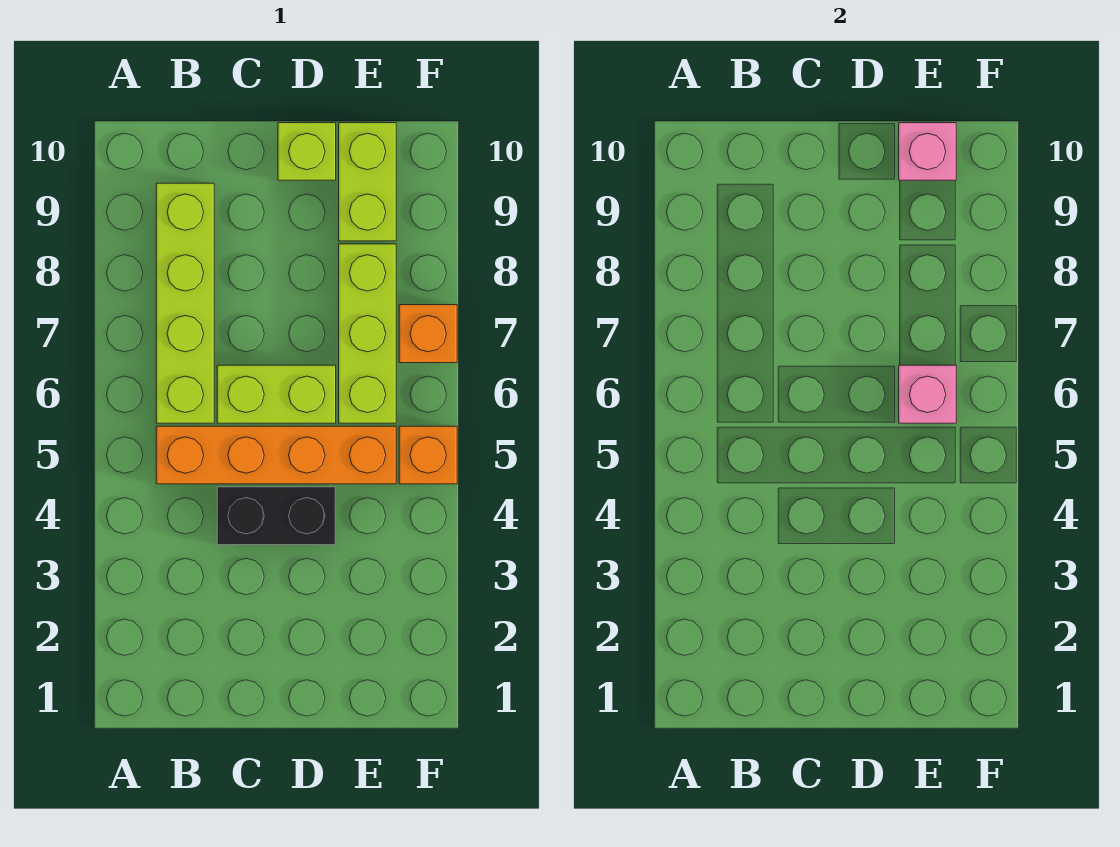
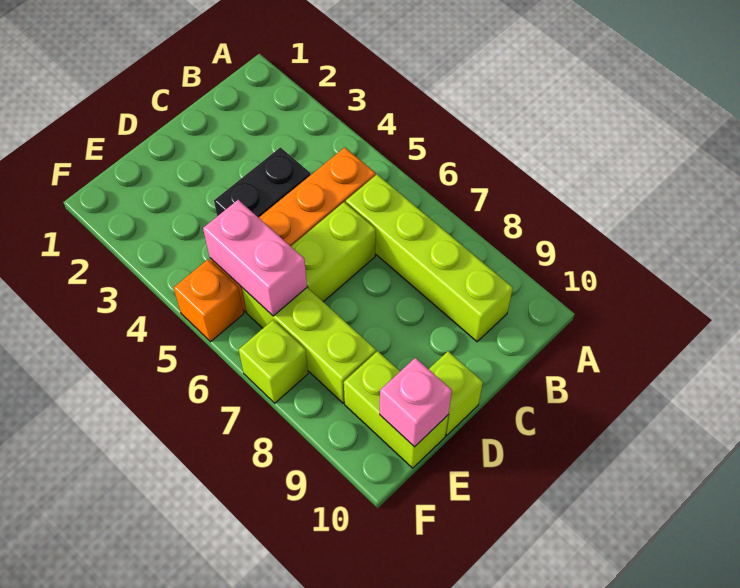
pink 1x1 brick [899,365,956,423] -> pink 1x2 brick [203,200,307,316]
orange 1x1 brick [399,305,457,363] -> lime 1x1 brick [239,320,308,403]

